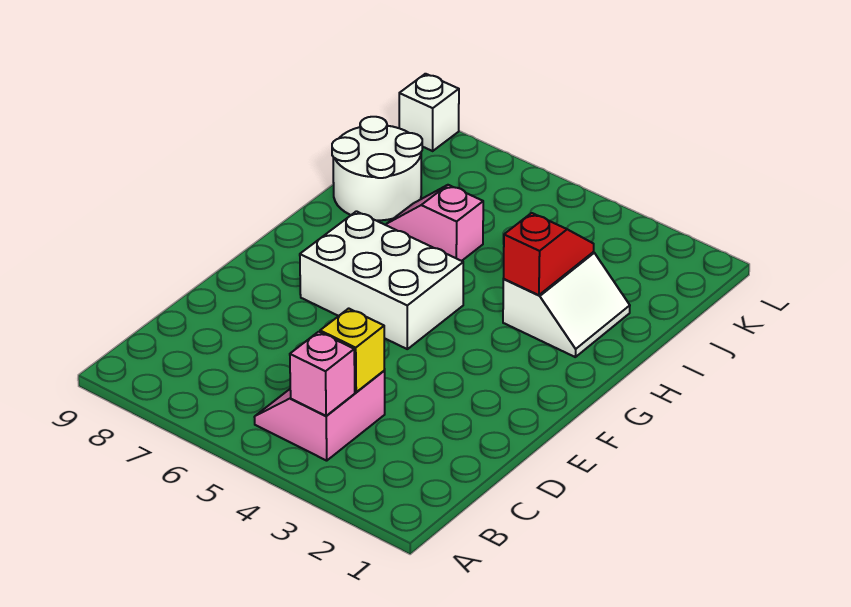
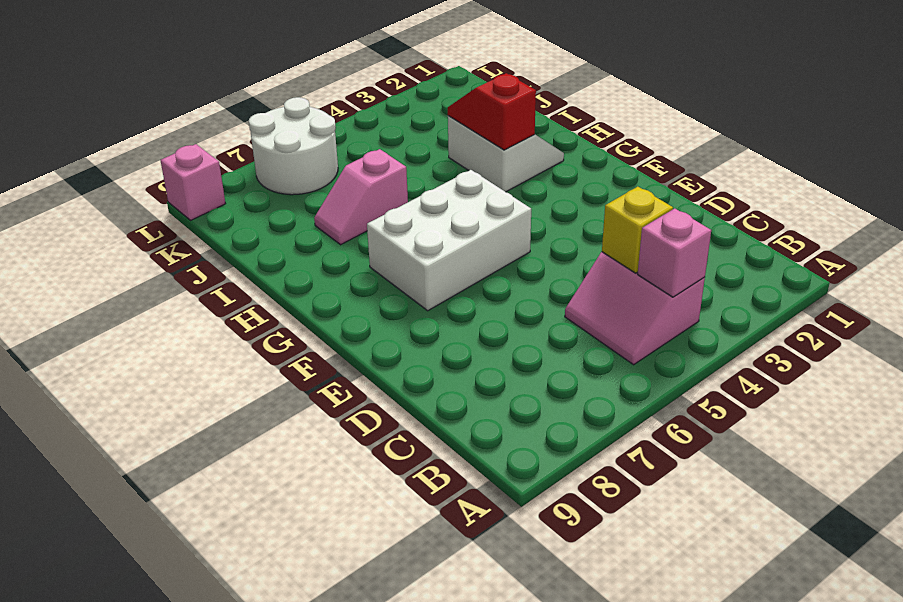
white 2x2 round brick [332,117,422,220] -> white 2x2 round brick moved to [249,97,338,195]
white 1x1 brick [399,74,459,151] -> pink 1x1 brick [160,144,226,220]

